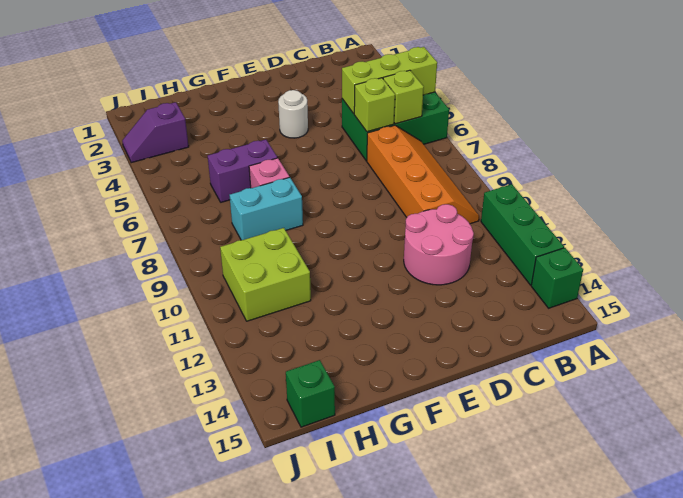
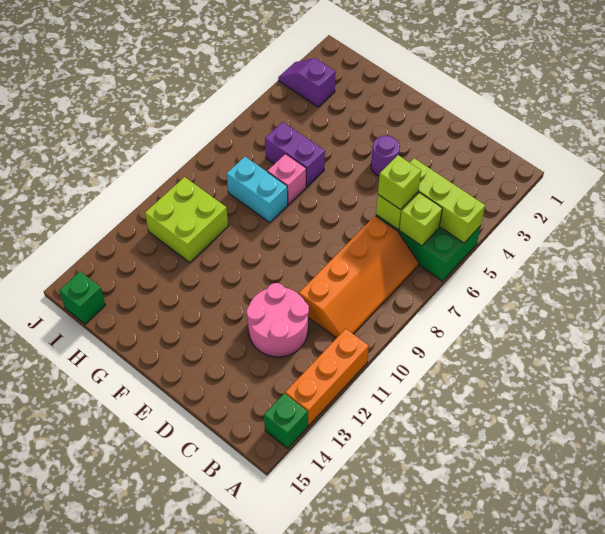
green 1x3 brick [481,184,564,285] -> orange 1x3 brick [285,329,369,426]
none -> lime 1x1 brick [378,155,421,210]
white 1x1 round brick [278,90,308,138] -> purple 1x1 round brick [371,136,400,176]

